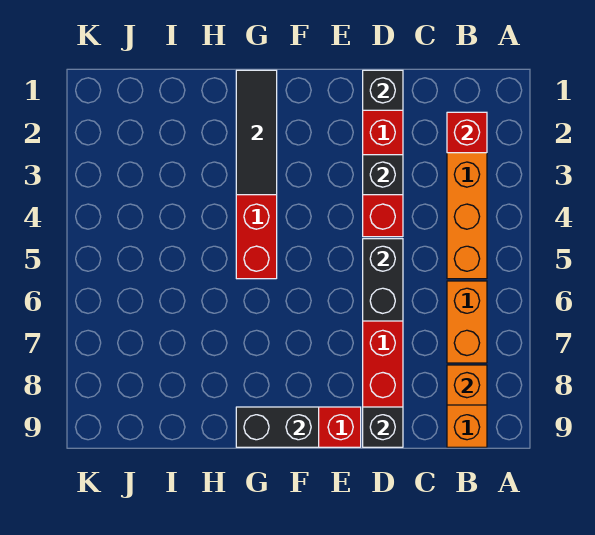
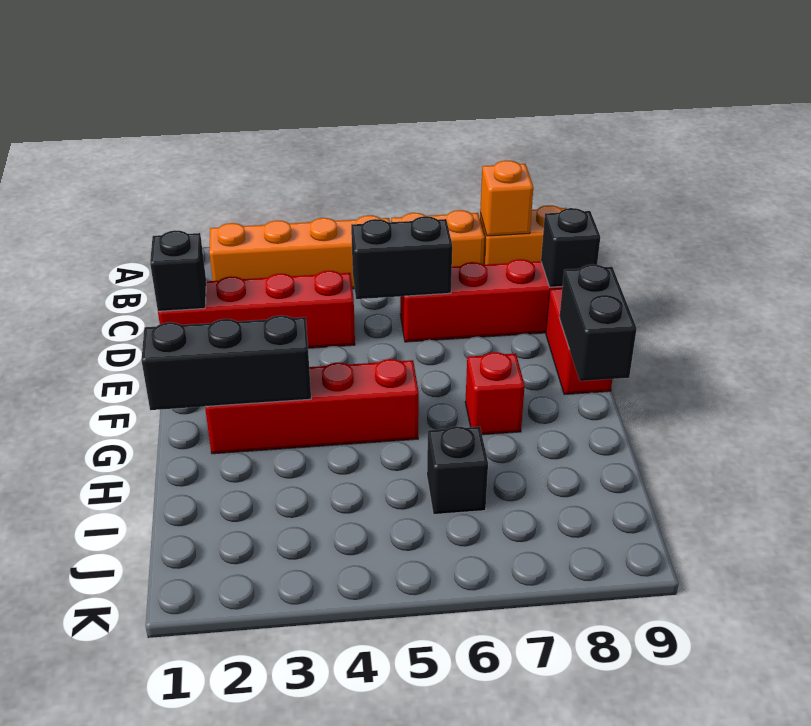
red 1x1 brick [447,112,487,153] -> red 1x1 brick moved to [465,352,525,435]
black 1x1 brick [363,155,403,195] -> black 1x1 brick moved to [427,426,488,514]
black 1x3 tile [236,70,277,195] -> black 1x3 brick [141,315,311,410]

